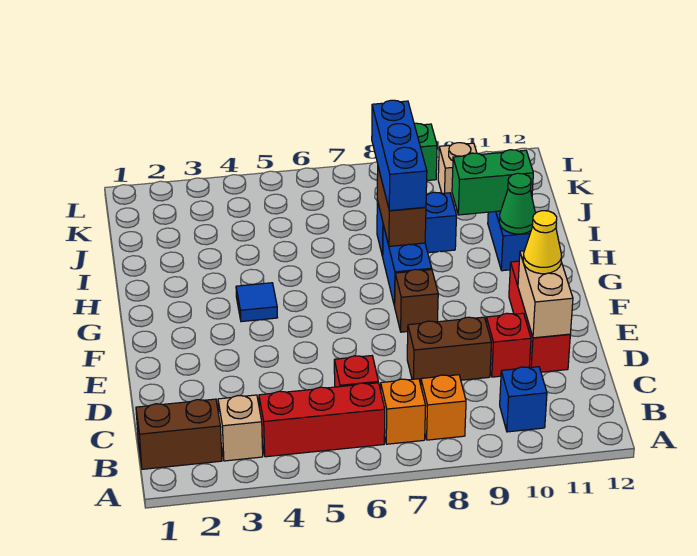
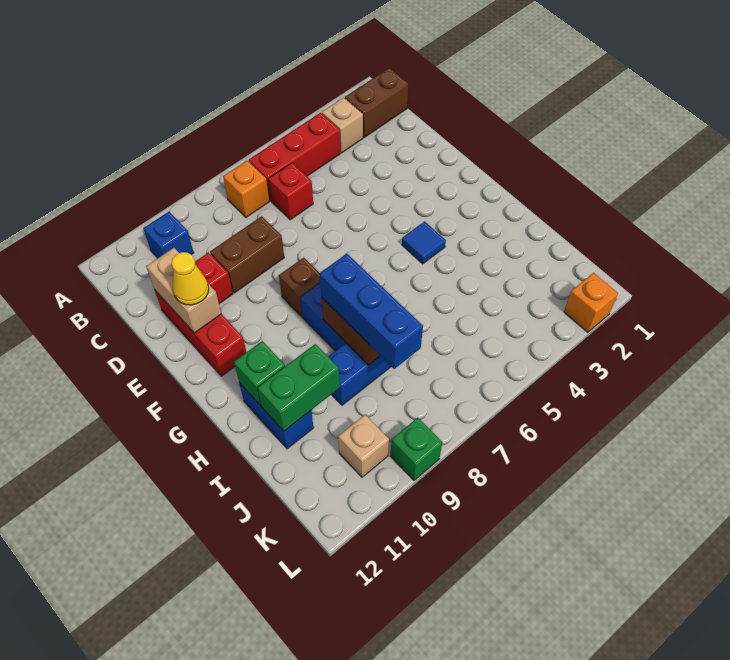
orange 1x1 brick [421,375,466,440] -> orange 1x1 brick moved to [564,273,618,333]
green 1x1 cone [499,173,535,234] -> green 1x1 brick [234,341,285,406]

